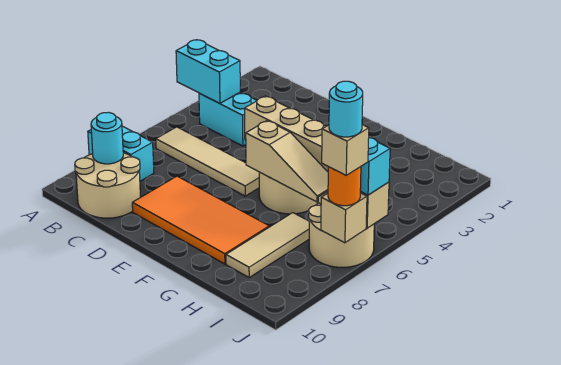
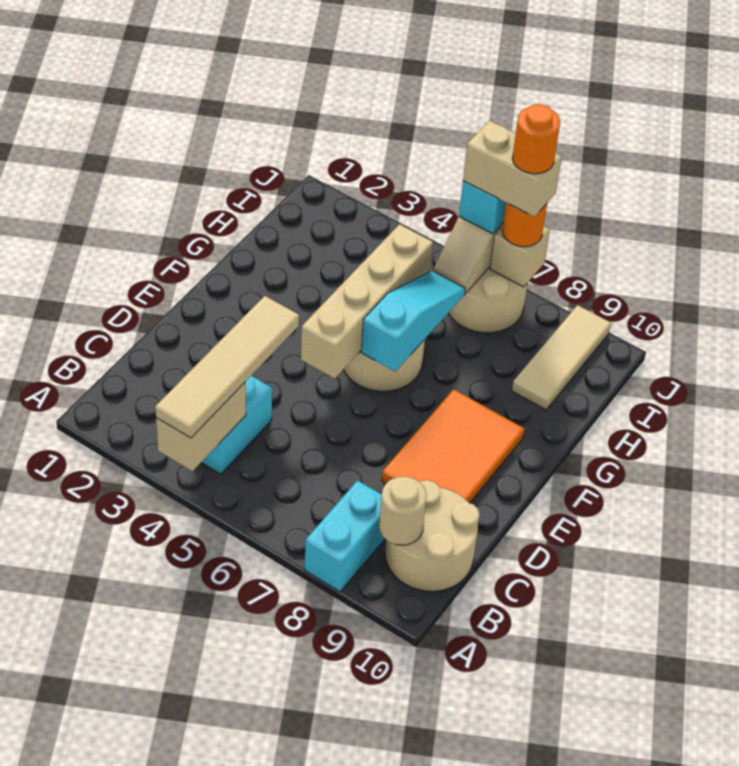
cyan 1x2 brick [176,40,240,103] -> tan 1x2 brick [156,382,246,471]
tan 1x4 tile [156,127,259,196] -> tan 1x4 tile moved to [155,296,299,438]
cyan 1x1 round brick [91,112,123,164] -> tan 1x1 round brick [379,477,427,545]
orange 2x4 tile [132,176,269,264] -> orange 2x3 tile [382,389,524,503]
tan 1x3 slope [246,121,328,202] -> cyan 1x3 slope [361,271,465,371]
tan 1x3 tile [226,213,309,277] -> tan 1x3 tile turned to [512,305,611,410]
tan 1x1 brick [322,125,369,175] -> tan 1x2 brick [463,121,562,217]
cyan 1x1 round brick [329,81,363,137] -> orange 1x1 round brick [512,104,560,174]

